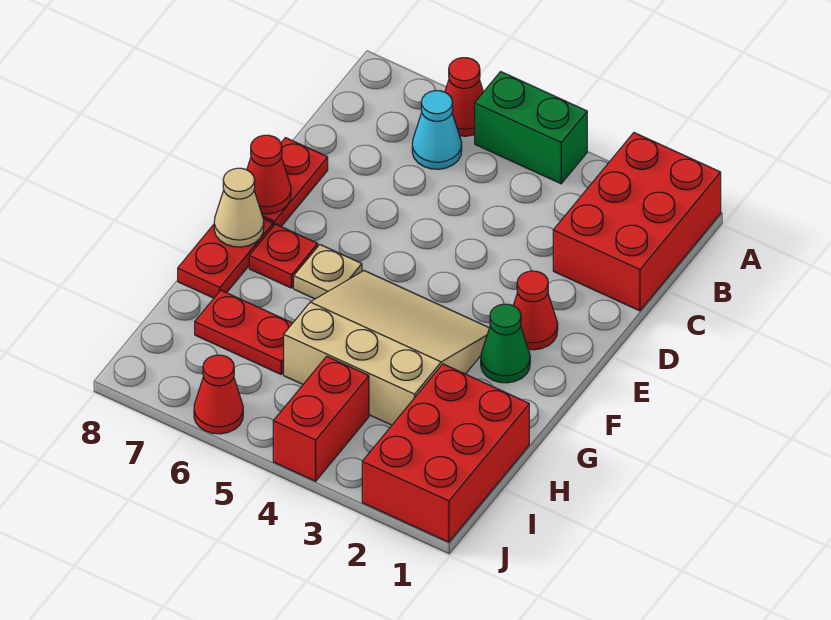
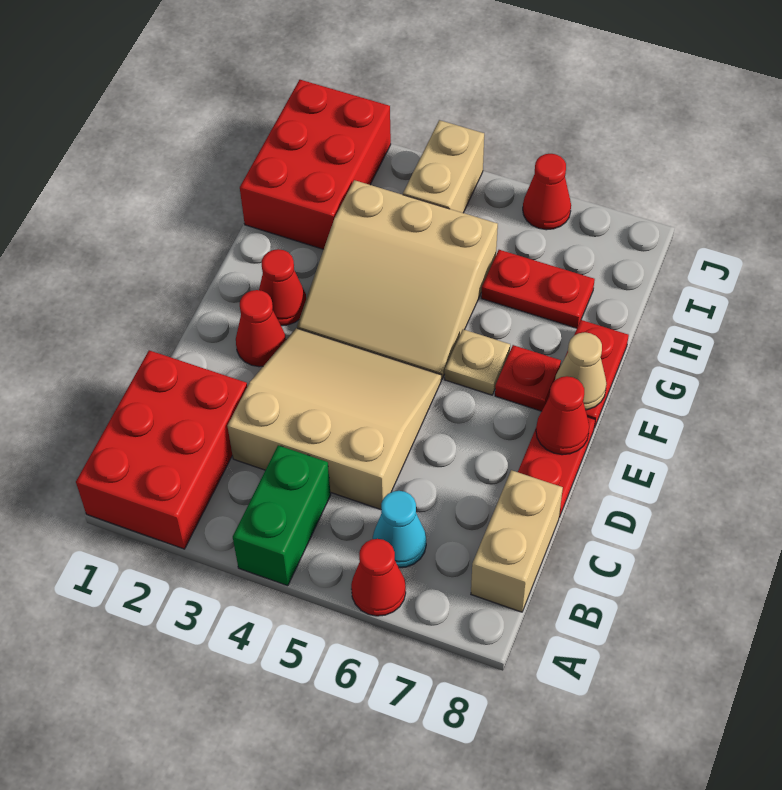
green 1x2 brick [475,72,587,184] -> green 1x2 brick turned to [233,445,331,586]
none -> tan 1x2 brick [471,470,563,612]
none -> tan 3x3 slope [228,328,441,510]
green 1x1 cone [481,304,530,383] -> red 1x1 cone [259,249,306,326]
red 1x2 brick [273,356,369,481] -> tan 1x2 brick [403,120,484,213]

